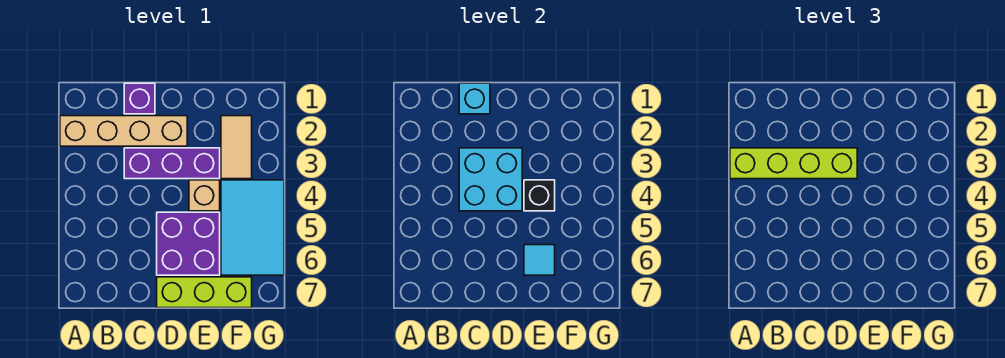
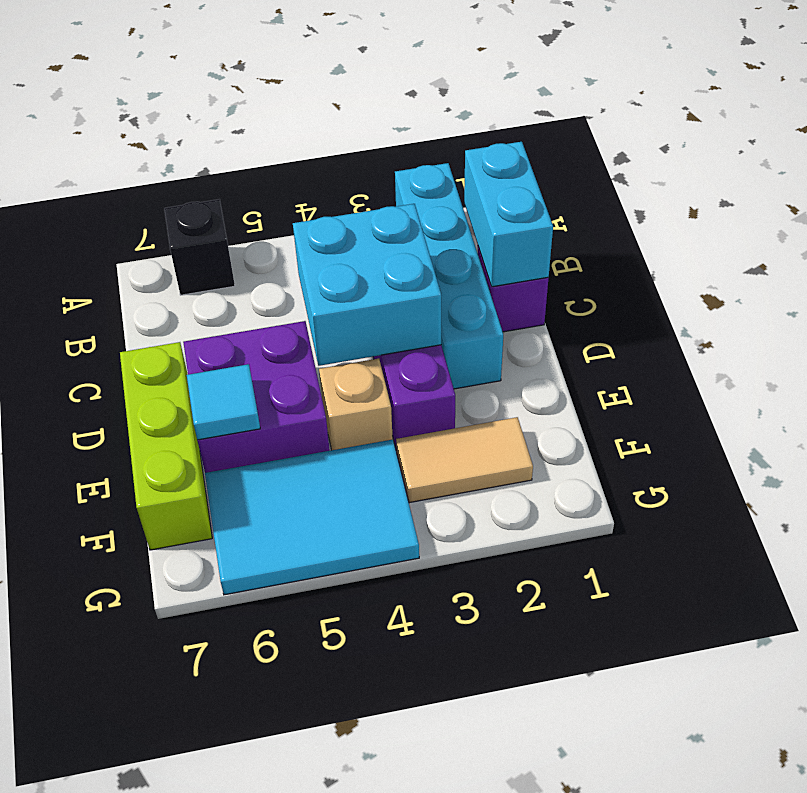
tan 1x4 brick [60,116,187,146] -> cyan 1x4 brick [395,163,503,389]
lime 1x4 brick [730,148,857,179] -> none
cyan 1x1 brick [459,83,490,114] -> cyan 1x2 brick [464,142,553,287]
black 1x1 brick [524,180,555,211] -> black 1x1 brick moved to [164,199,235,295]

